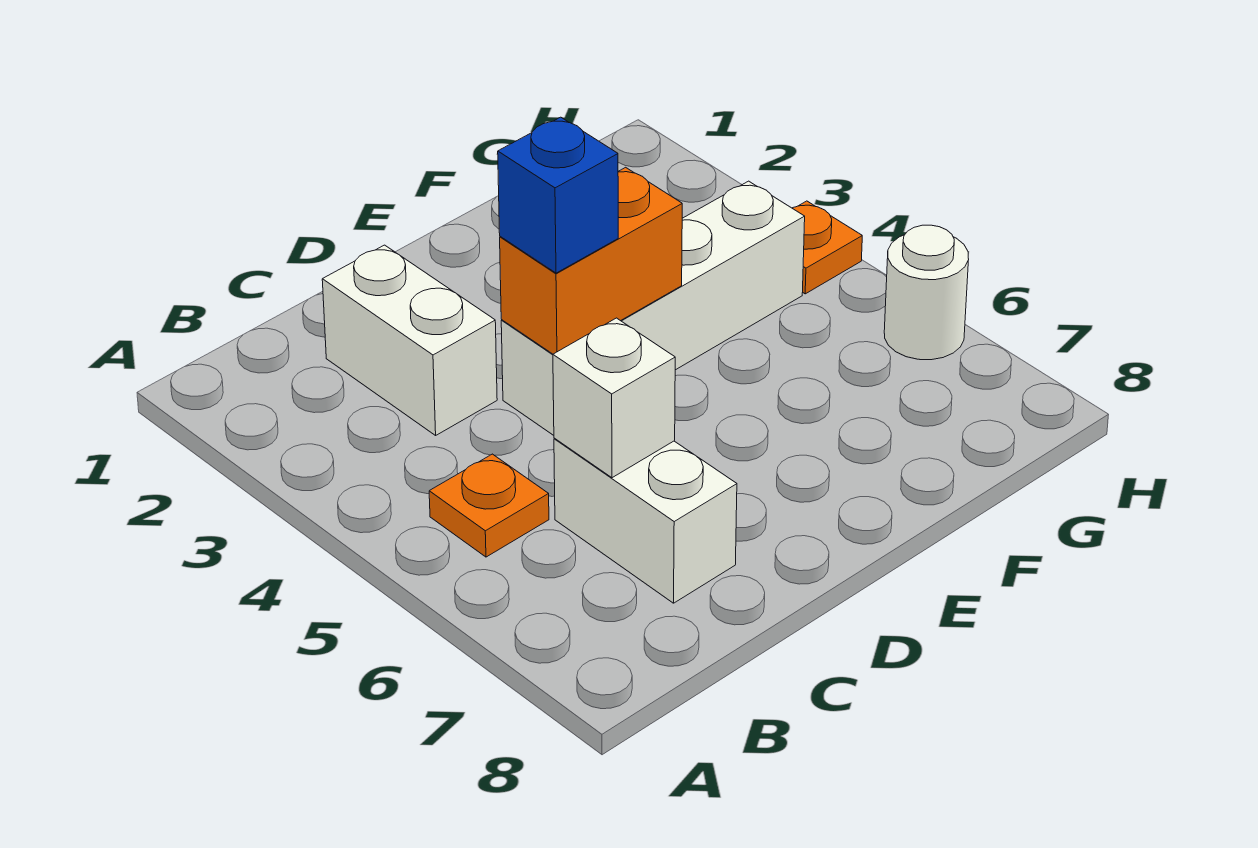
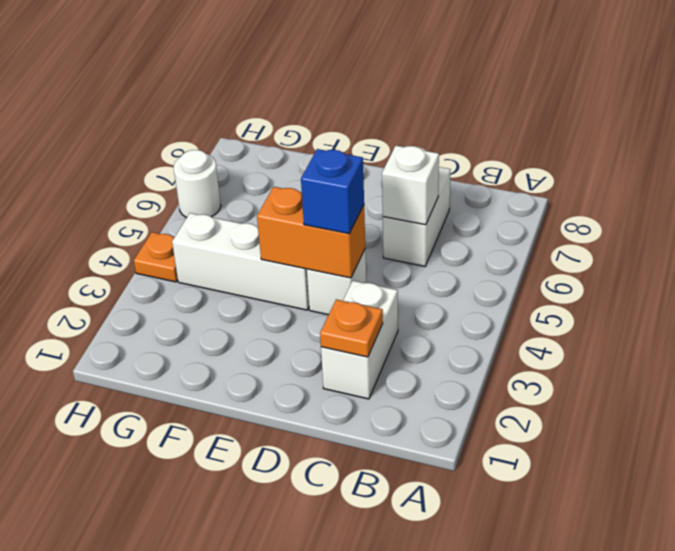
orange 1x1 plate [429,454,549,557] -> orange 1x1 plate moved to [320,299,383,357]

